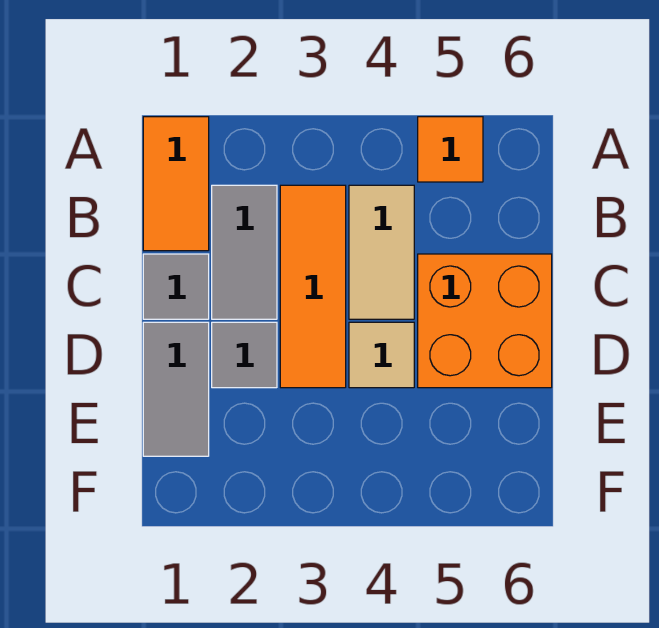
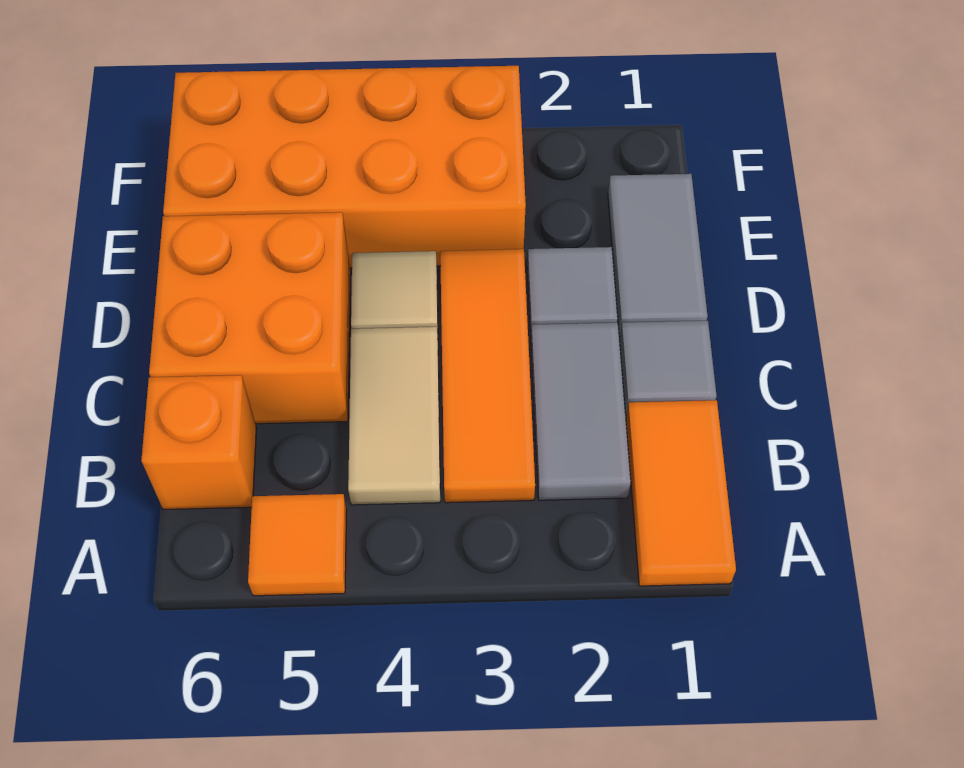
none -> orange 1x1 brick [141,375,256,509]
none -> orange 2x4 brick [163,66,526,268]

